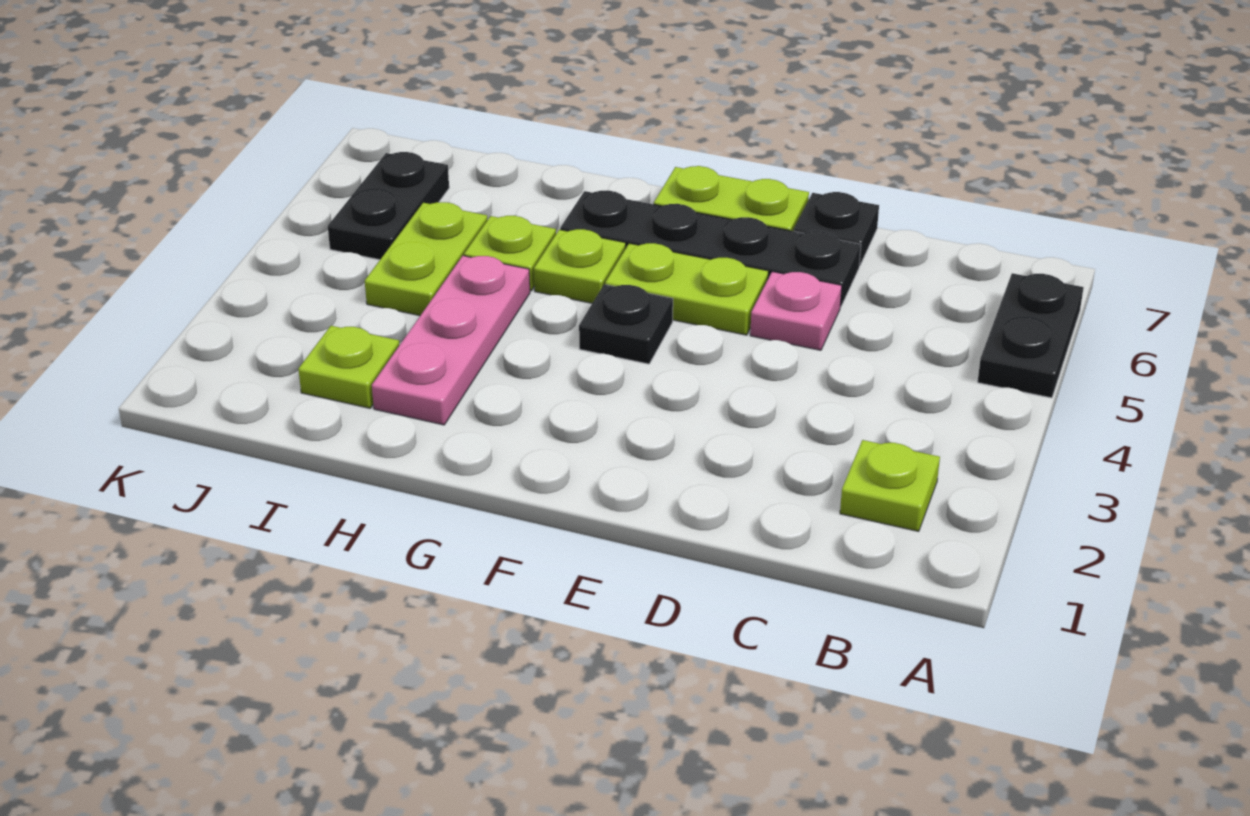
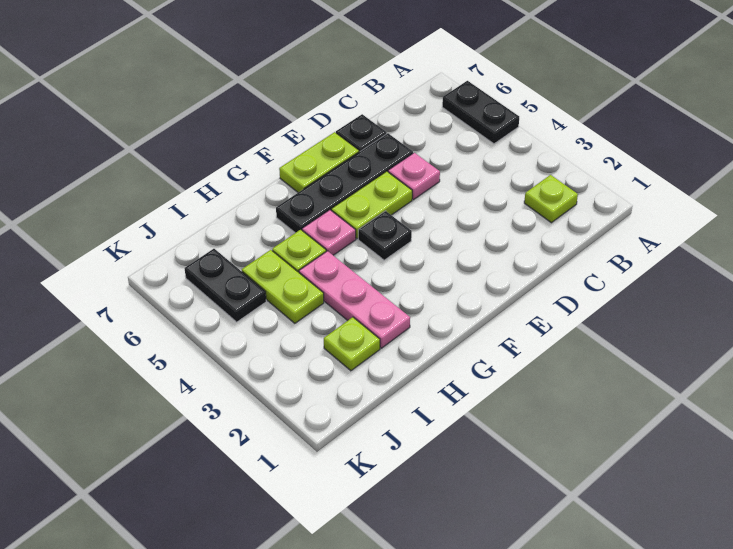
lime 1x1 plate [534,229,626,303] -> pink 1x1 plate [302,210,356,255]

